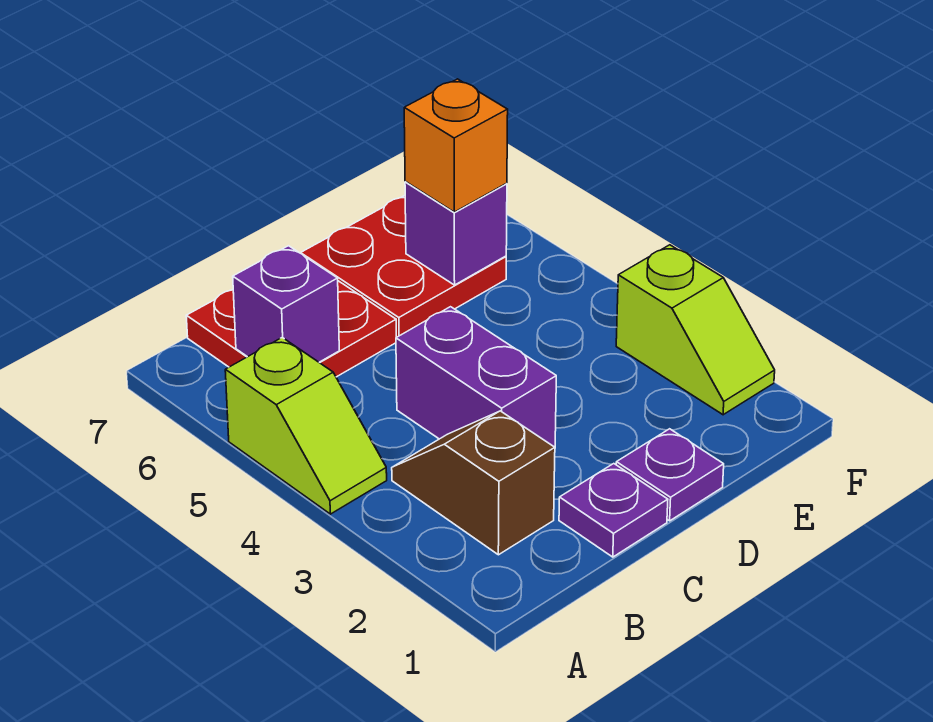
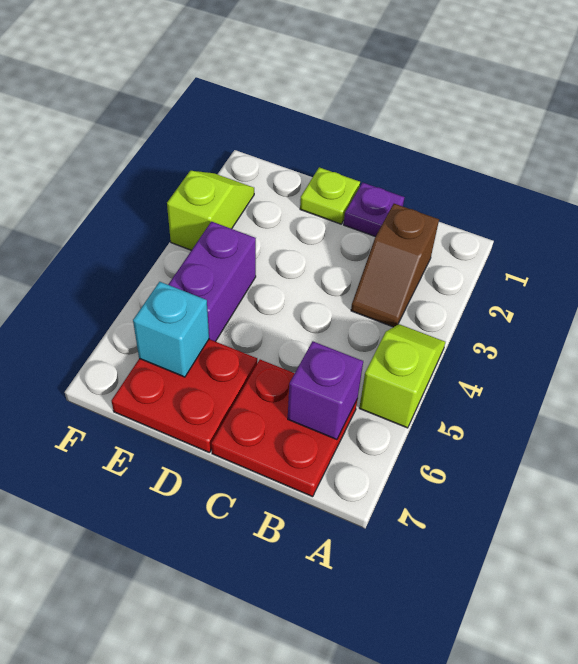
purple 1x2 brick [396,307,556,447] -> purple 1x2 brick moved to [168,222,256,342]
purple 1x1 plate [616,429,724,521] -> lime 1x1 plate [300,167,360,224]
purple 1x1 brick [405,182,507,285] -> cyan 1x1 brick [133,282,209,377]
orange 1x1 brick [404,79,508,212] -> none

